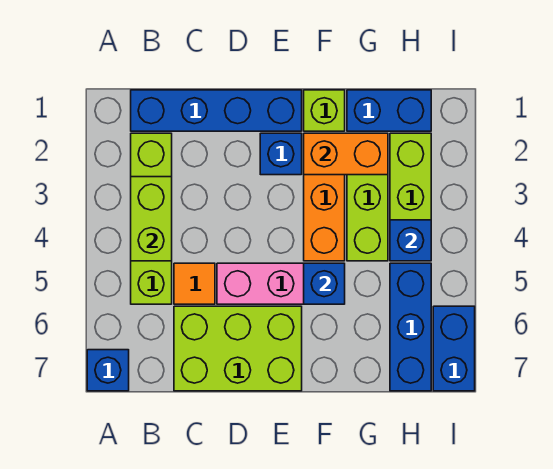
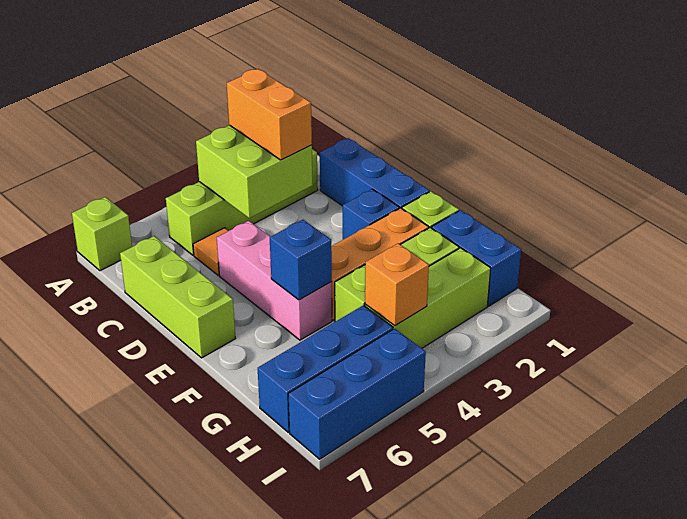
blue 1x1 brick [87,350,129,391] -> lime 1x1 brick [72,197,132,271]
blue 1x4 brick [131,90,302,131] -> blue 1x3 brick [320,138,430,208]
lime 1x2 brick [131,177,172,261] -> lime 2x2 brick [196,125,313,218]
lime 2x3 brick [174,306,302,391] -> lime 1x3 brick [120,236,235,358]
orange 1x2 brick [304,133,388,175] -> orange 1x2 brick moved to [227,69,312,160]
blue 1x1 brick [390,220,431,261] -> orange 1x1 brick [365,243,429,326]
blue 1x2 brick [433,306,475,391] -> blue 1x3 brick [288,329,426,459]

